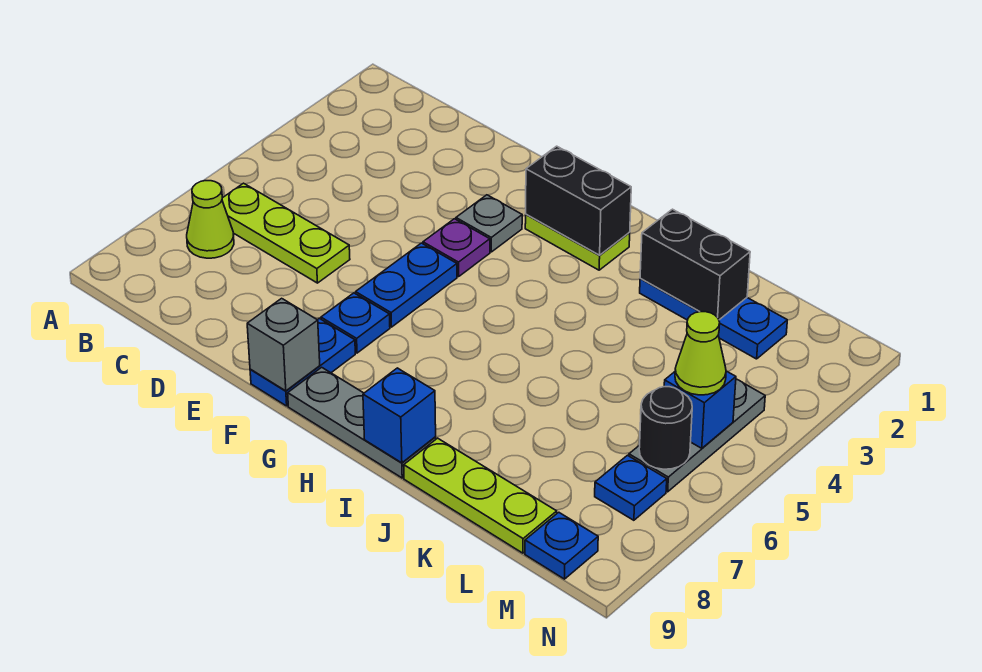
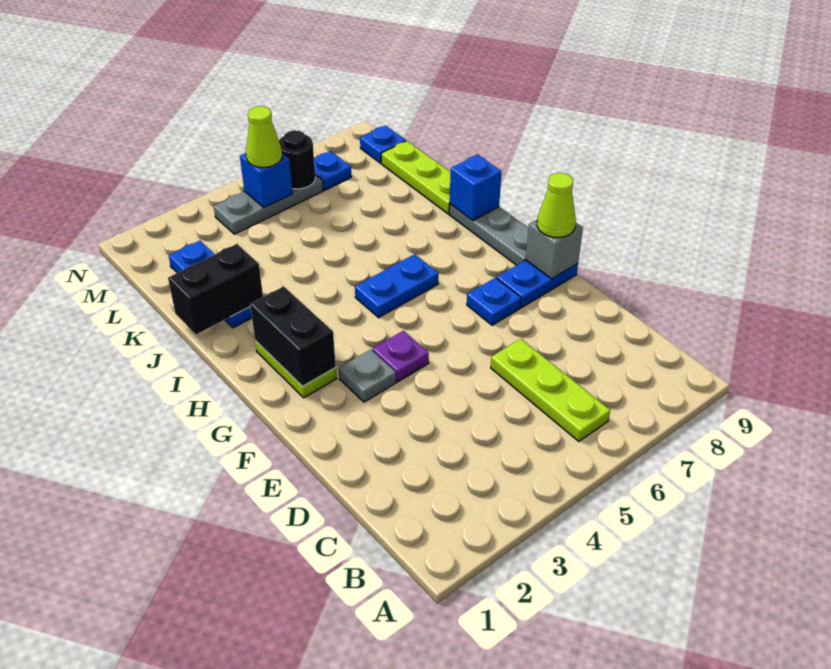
lime 1x1 cone [187,181,234,258] -> lime 1x1 cone moved to [537,173,576,238]
blue 1x2 plate [356,243,457,327] -> blue 1x2 plate moved to [355,254,439,318]
black 1x2 brick [640,209,750,320] -> black 1x2 brick turned to [168,244,263,335]

